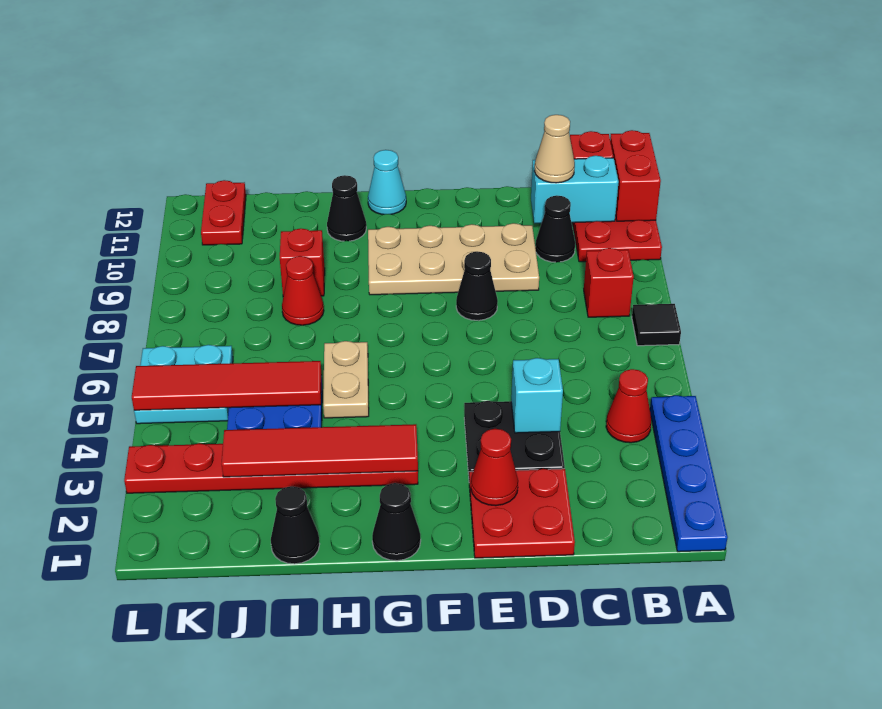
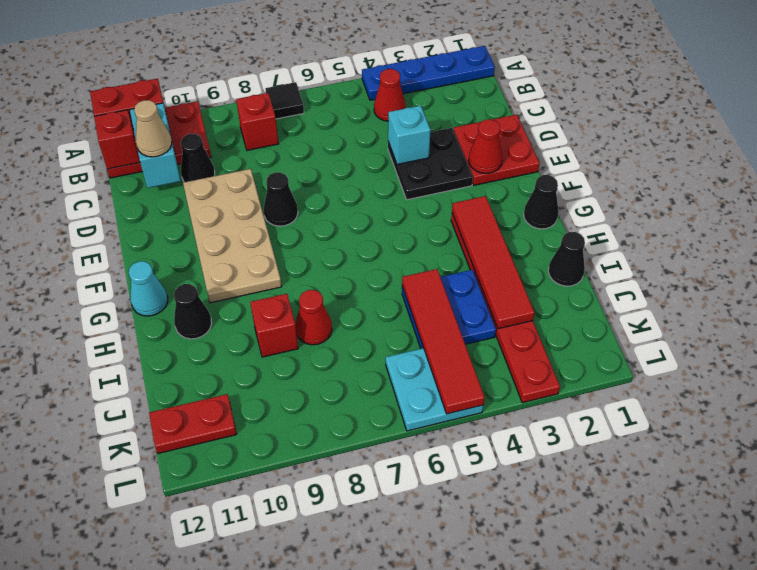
tan 1x2 plate [323,341,369,418] -> none

